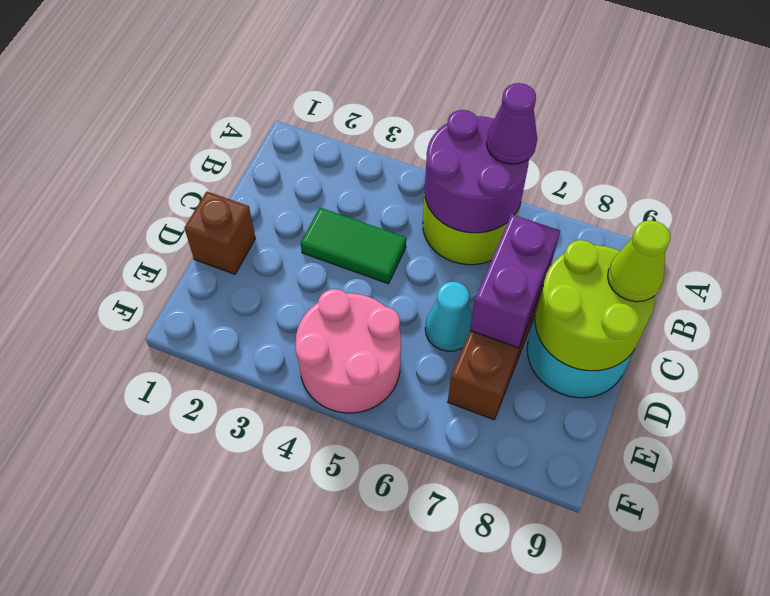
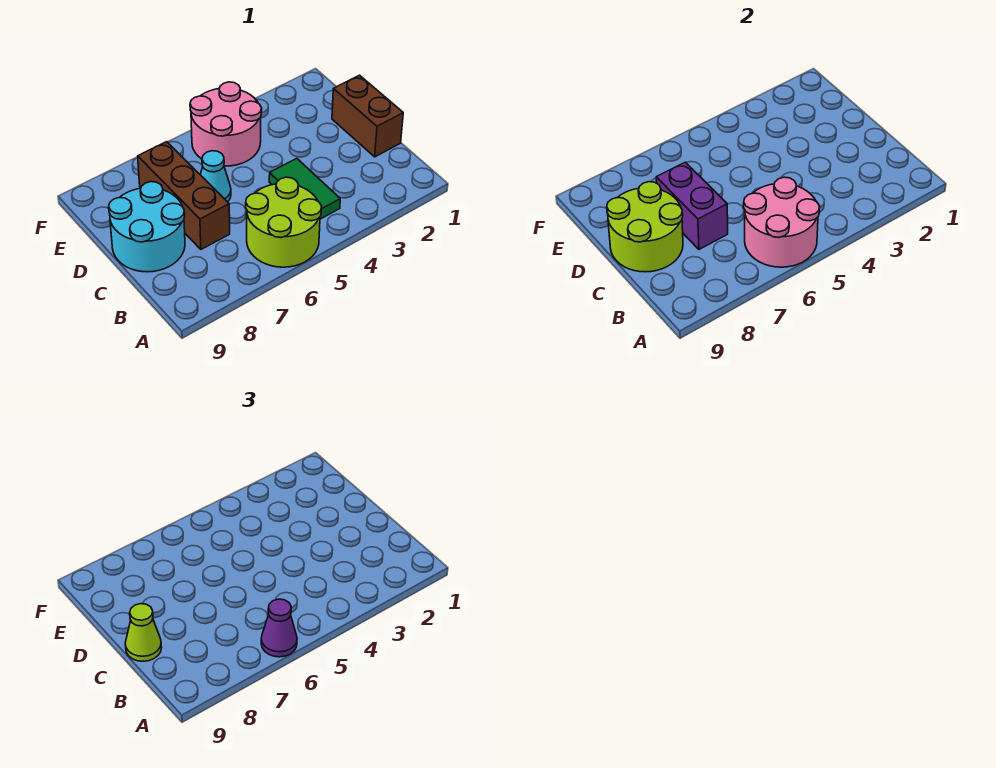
purple 2x2 round brick [425,110,529,233] -> pink 2x2 round brick [744,177,820,267]
green 1x2 tile [301,208,406,284] -> green 1x2 tile turned to [269,158,340,219]
brown 1x1 brick [184,192,255,274] -> brown 1x2 brick [332,75,403,157]

